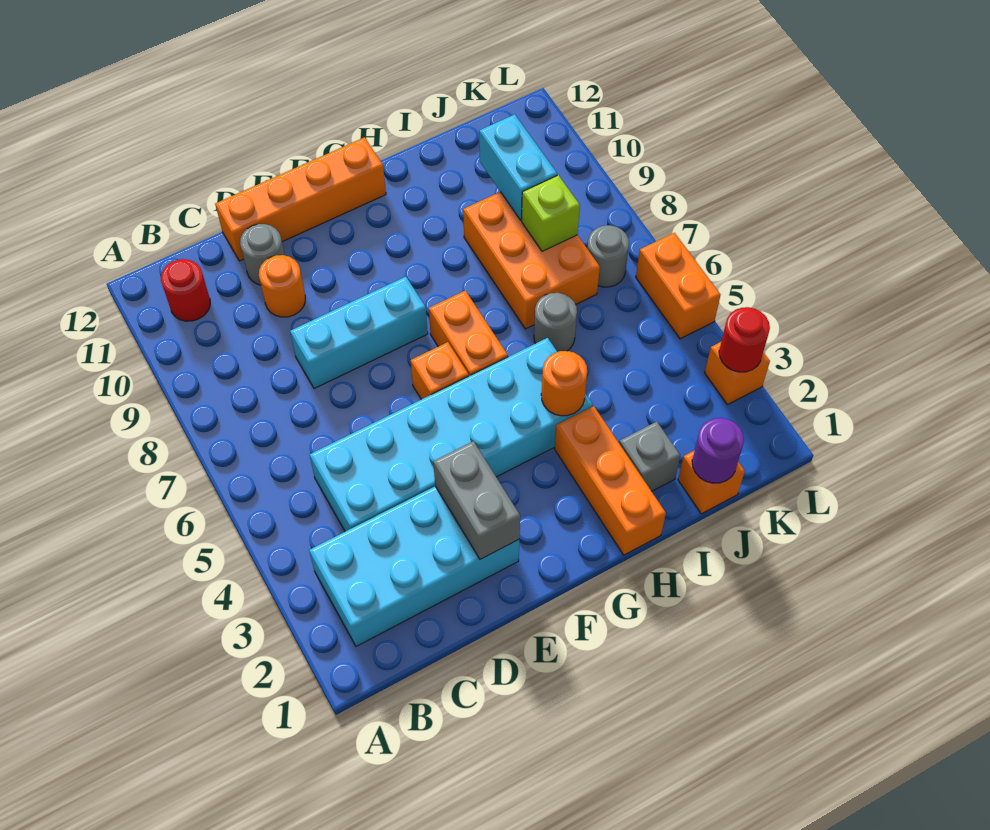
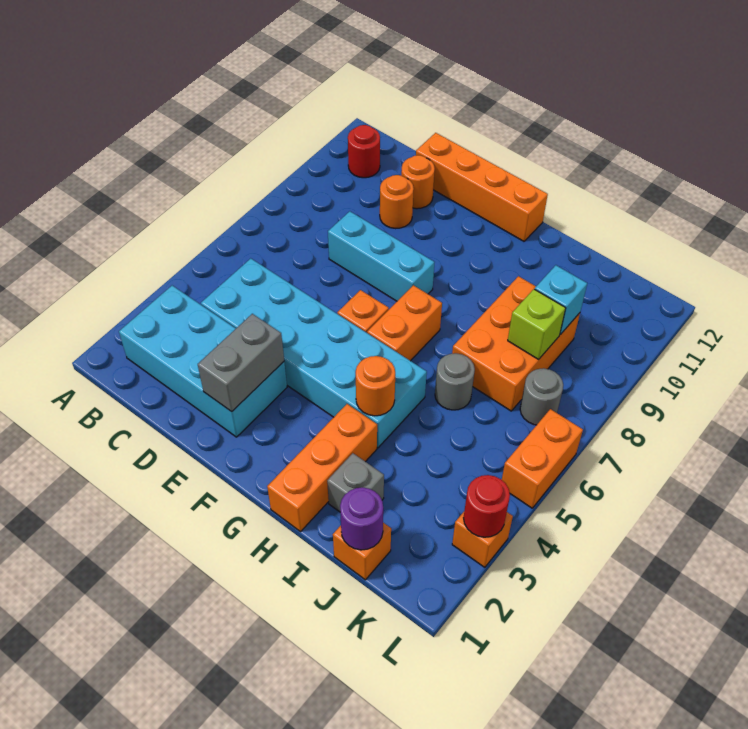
grey 1x1 round brick [240,224,285,285] -> orange 1x1 round brick [401,155,435,209]
cyan 1x2 brick [479,114,557,220] -> cyan 1x1 brick [535,265,587,335]

